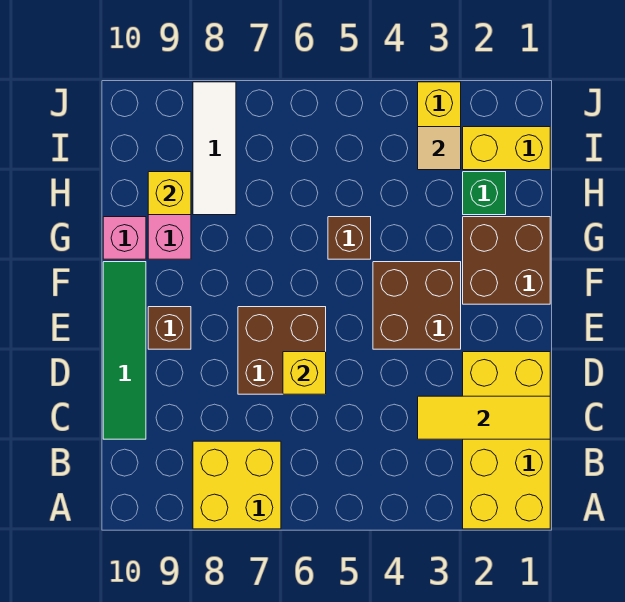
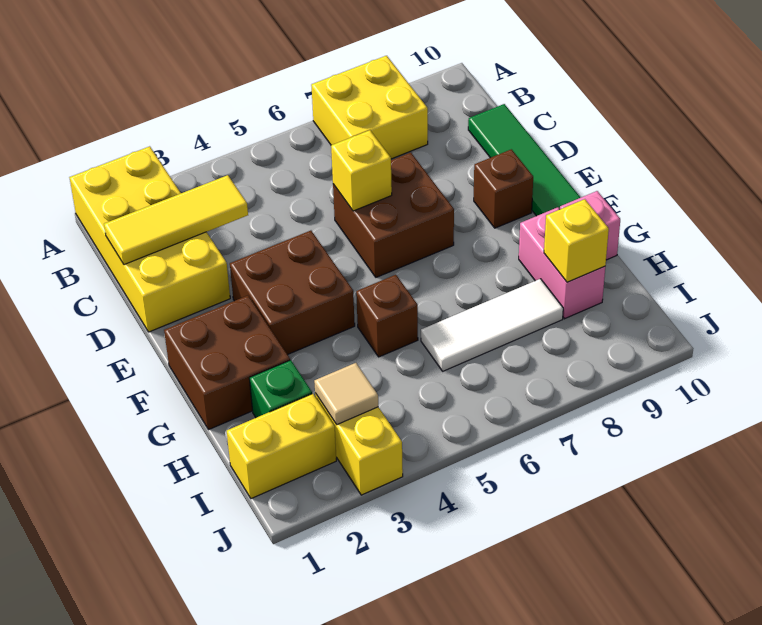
white 1x3 tile [193,82,236,215] -> white 1x3 tile turned to [421,279,563,371]

